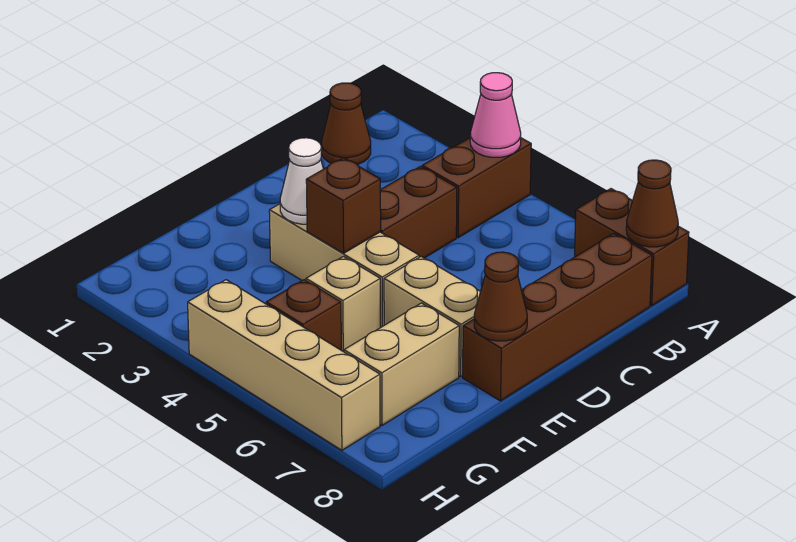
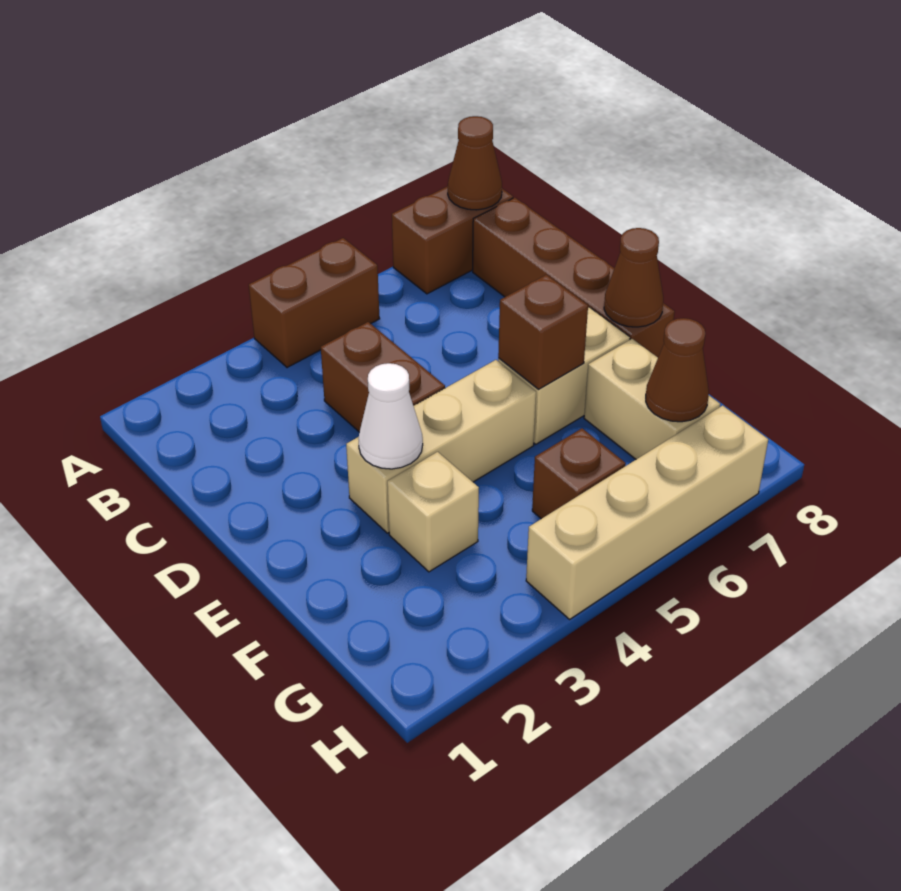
brown 1x2 brick [422,138,531,238] -> brown 1x2 brick turned to [249,238,380,368]
pink 1x1 cone [470,73,521,157] -> none
brown 1x1 cone [322,83,371,165] -> brown 1x1 cone moved to [646,318,709,422]
brown 1x1 brick [306,158,381,253] -> brown 1x1 brick moved to [498,275,588,389]
tan 1x1 brick [306,256,381,352] -> tan 1x1 brick moved to [387,452,479,572]

